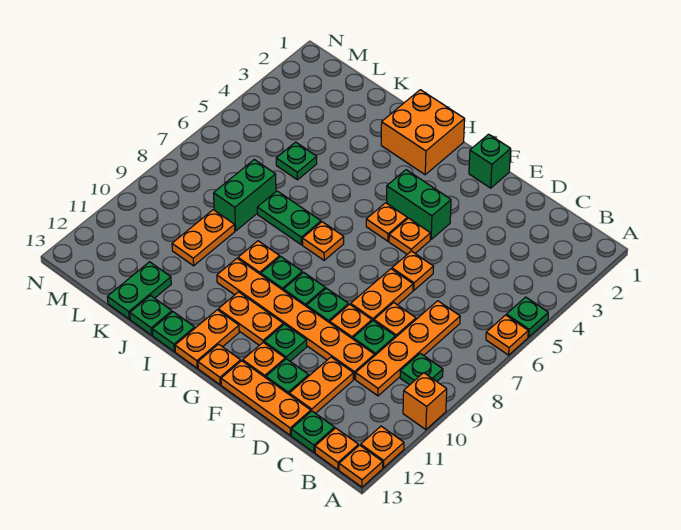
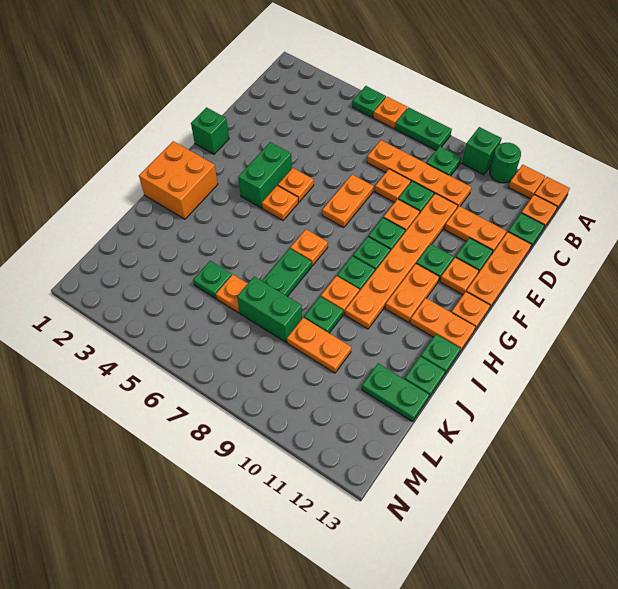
none -> green 1x2 plate [395,107,452,150]
orange 1x1 brick [403,373,447,430] -> green 1x1 brick [462,127,501,175]
none -> green 1x1 round brick [490,143,521,183]
orange 1x1 plate [392,251,434,290] -> orange 1x1 plate moved to [216,275,248,313]
orange 1x2 plate [351,269,413,321] -> orange 1x2 plate turned to [322,175,374,228]
none -> green 1x1 plate [304,296,343,333]

